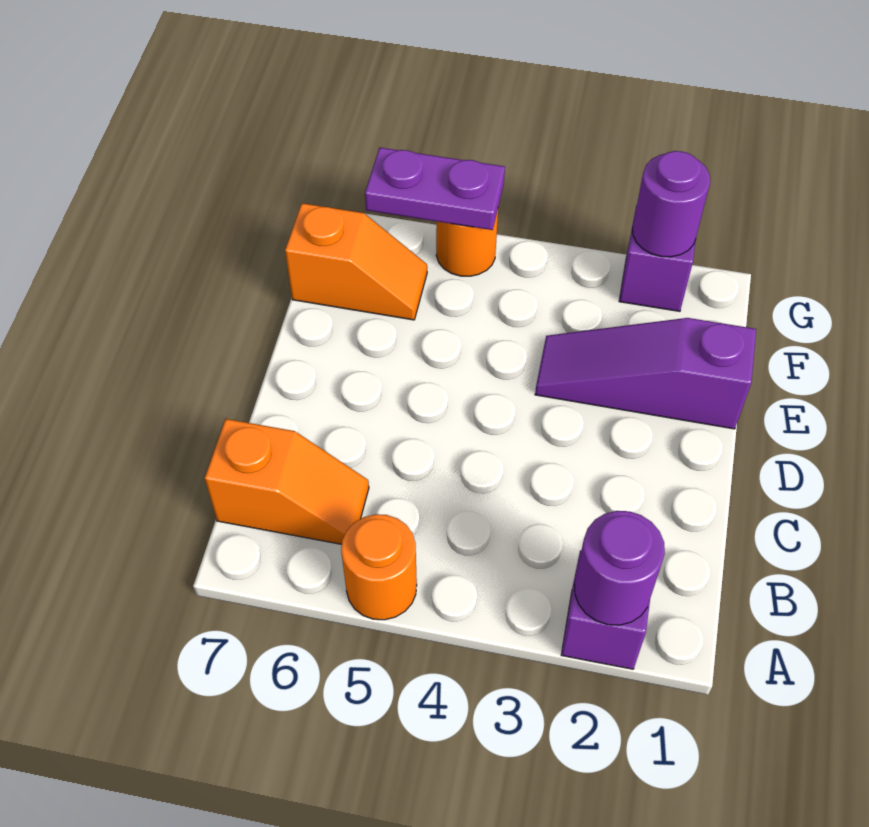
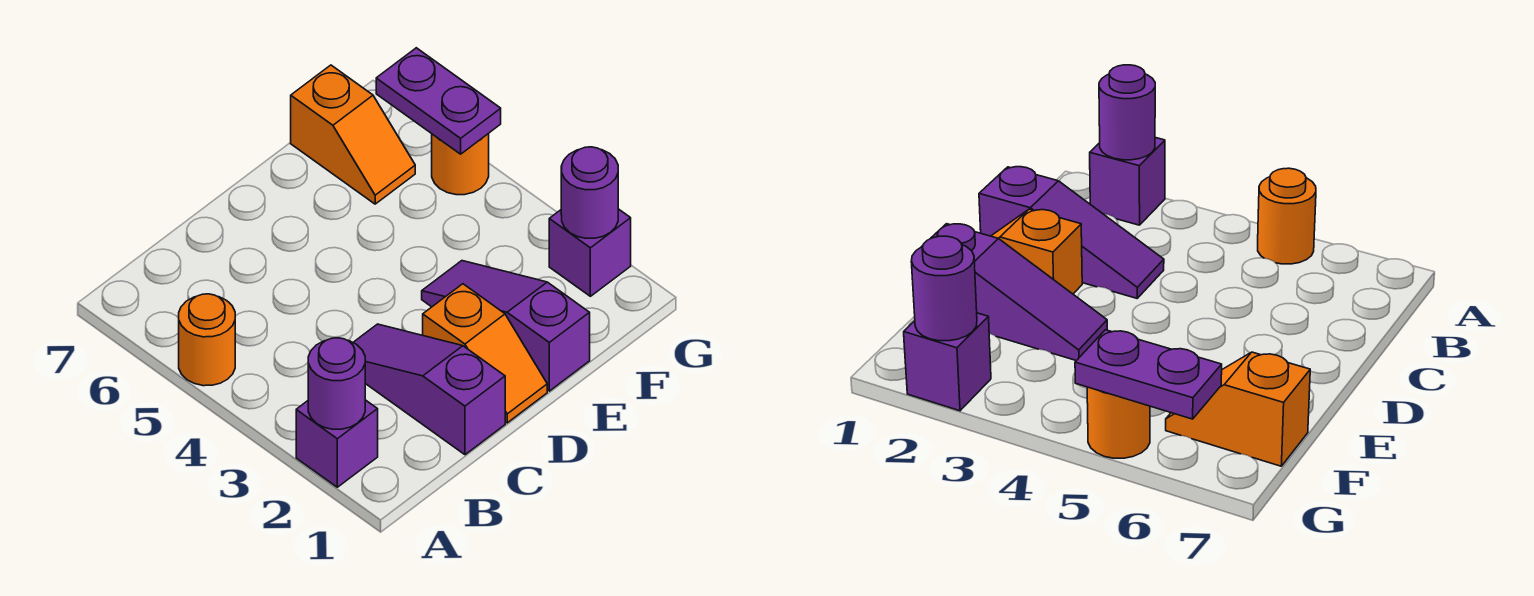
orange 1x2 slope [205,419,369,544] -> orange 1x2 slope moved to [423,284,547,423]
none -> purple 1x3 slope [353,324,505,455]

